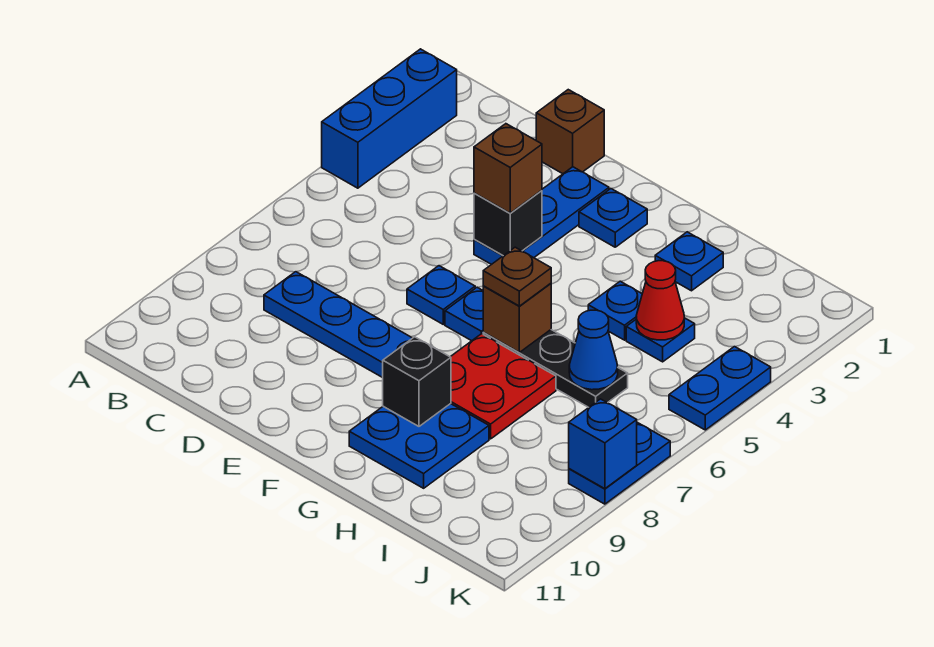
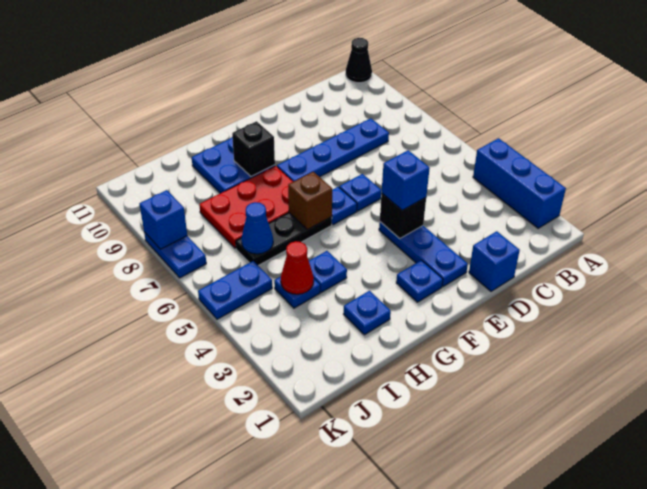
none -> black 1x1 cone [346,38,372,83]
brown 1x1 brick [536,90,604,174] -> blue 1x1 brick [469,231,520,291]
brown 1x1 brick [474,124,542,213] -> blue 1x1 brick [382,150,430,210]
brown 1x1 plate [483,247,551,306] -> none
red 2x2 plate [451,334,556,439] -> red 2x3 plate [199,166,293,248]
blue 1x2 plate [669,347,771,430] -> blue 1x2 plate turned to [198,261,272,319]

